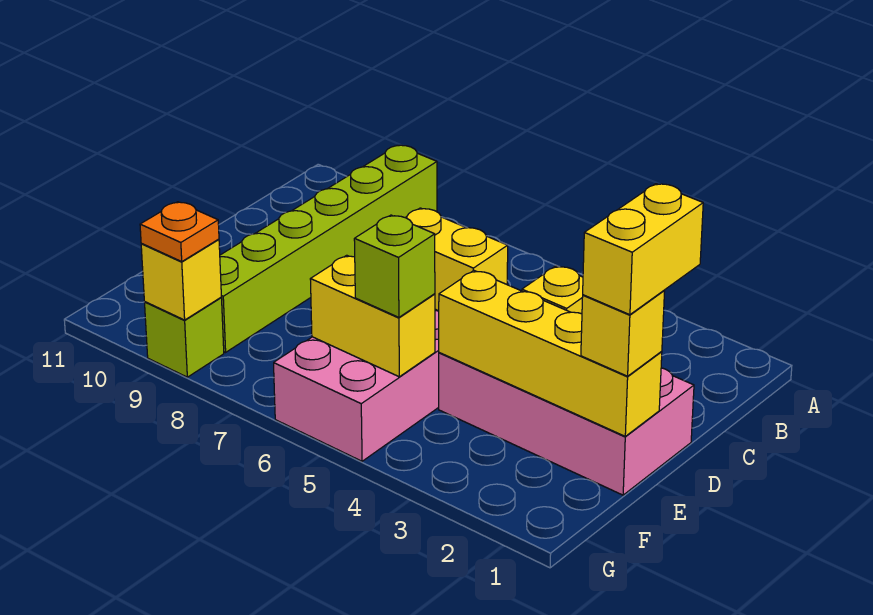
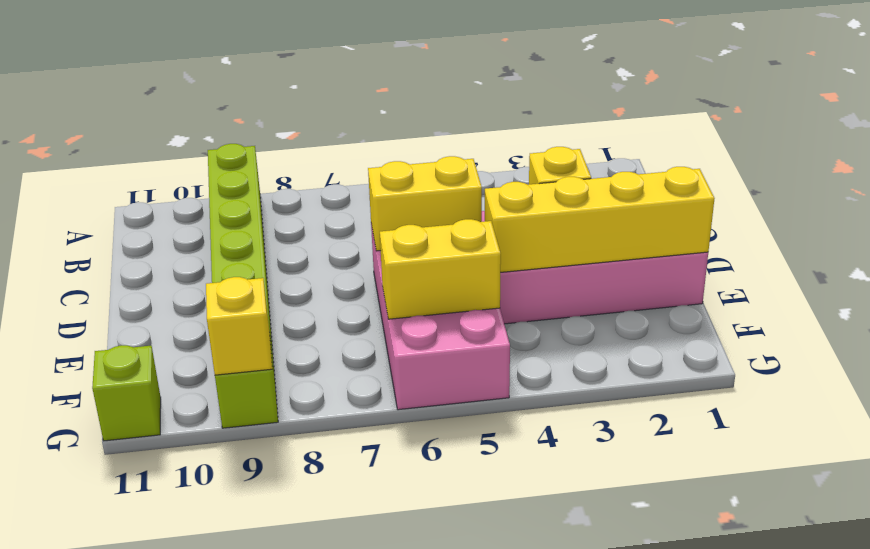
yellow 1x2 brick [583,184,703,315] -> none
yellow 1x1 brick [581,291,665,376] -> none
lime 1x1 brick [354,215,435,317] -> lime 1x1 brick moved to [92,345,161,441]
orange 1x1 plate [140,202,219,262] -> none

